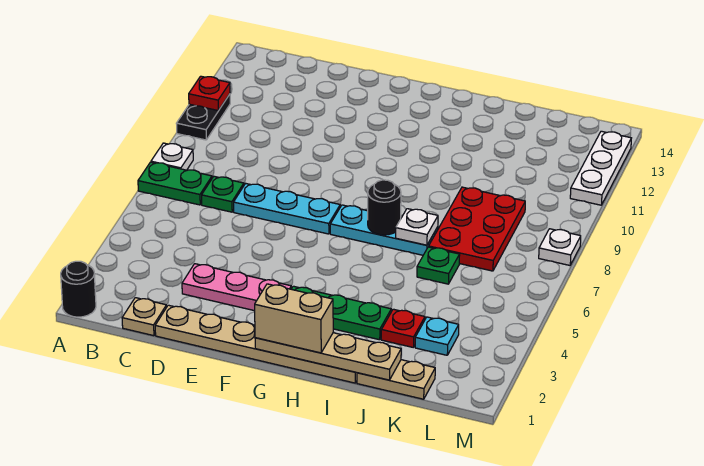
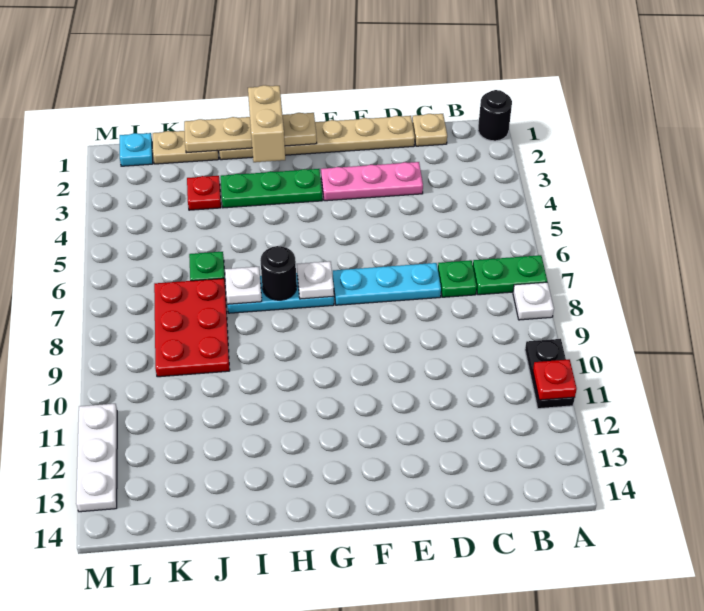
tan 1x2 brick [255,284,333,353] -> tan 1x2 brick turned to [248,85,285,162]
cyan 1x1 plate [415,317,459,355] -> cyan 1x1 plate moved to [120,133,153,166]
white 1x1 plate [539,229,581,265] -> white 1x1 plate moved to [297,261,334,299]

